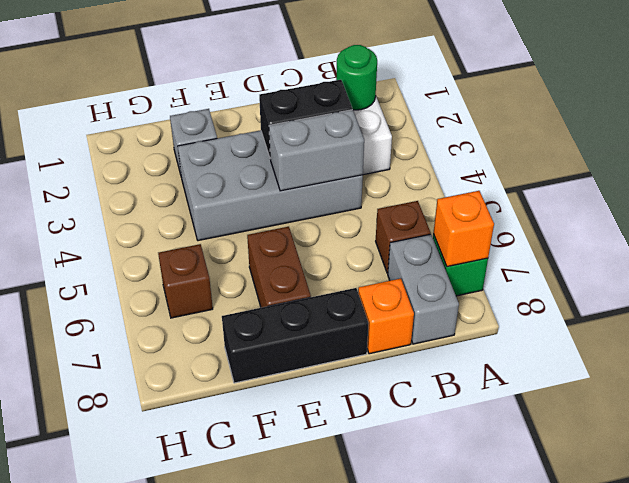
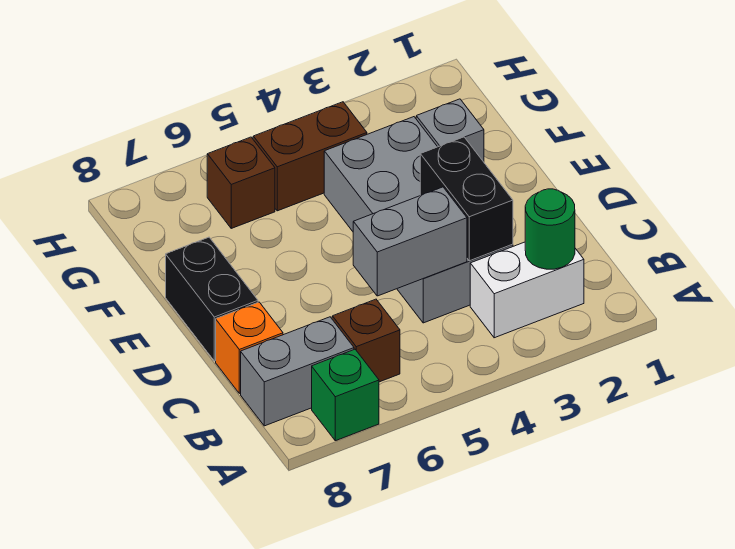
orange 1x1 brick [433,191,494,267] -> none
grey 1x2 brick [269,110,364,191] -> grey 1x2 brick turned to [353,187,467,296]
black 1x3 brick [222,288,369,383] -> black 1x2 brick [166,237,258,361]
brown 1x2 brick [247,227,311,308] -> brown 1x2 brick moved to [253,102,367,211]

